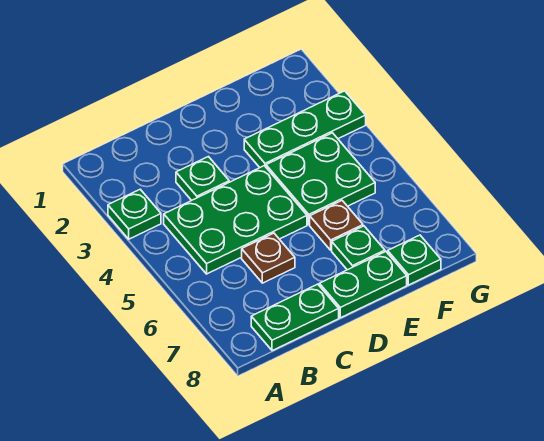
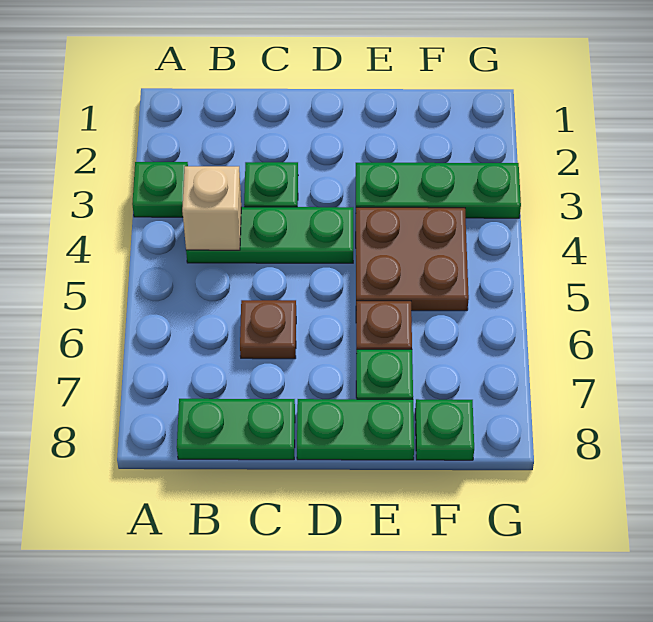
green 2x3 plate [164,166,307,274] -> green 1x3 plate [186,207,353,263]
none -> tan 1x1 brick [182,166,241,250]
green 2x2 plate [266,133,375,225] -> brown 2x2 plate [356,207,469,311]

